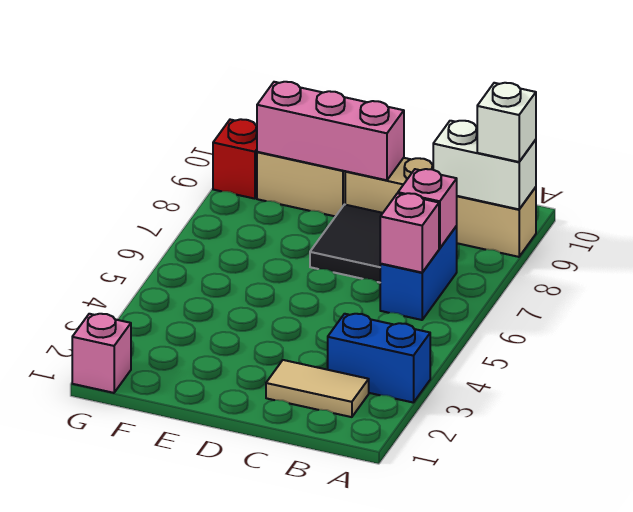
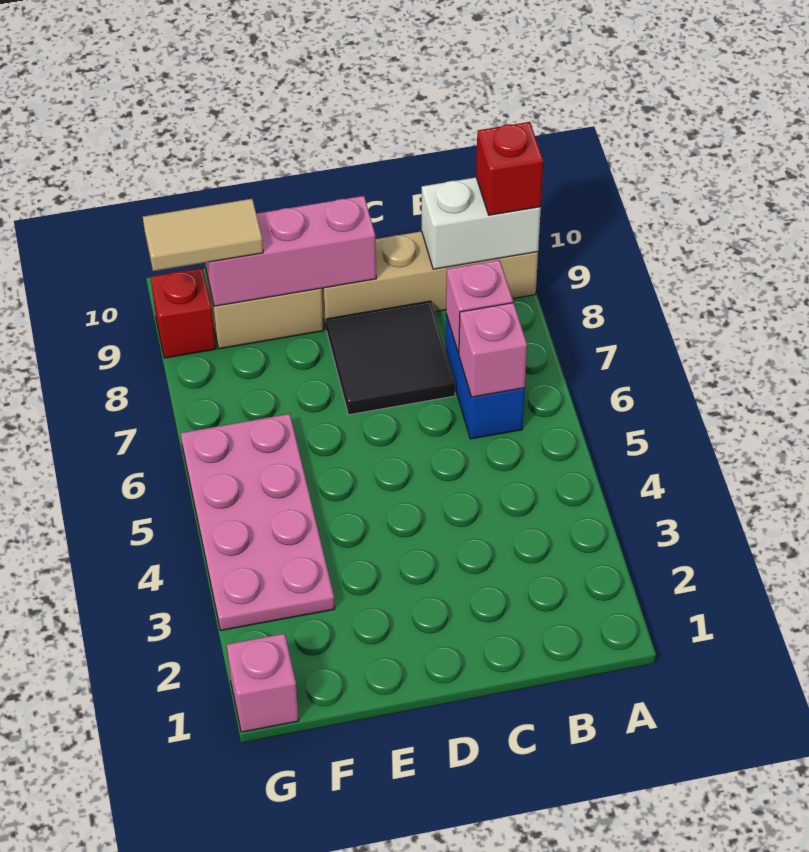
blue 1x2 brick [328,314,430,403] -> none
white 1x1 brick [477,83,536,162] -> red 1x1 brick [476,122,543,215]
tan 1x2 tile [266,360,369,417] -> tan 1x2 tile moved to [143,199,263,271]
none -> pink 2x4 plate [181,414,335,630]

